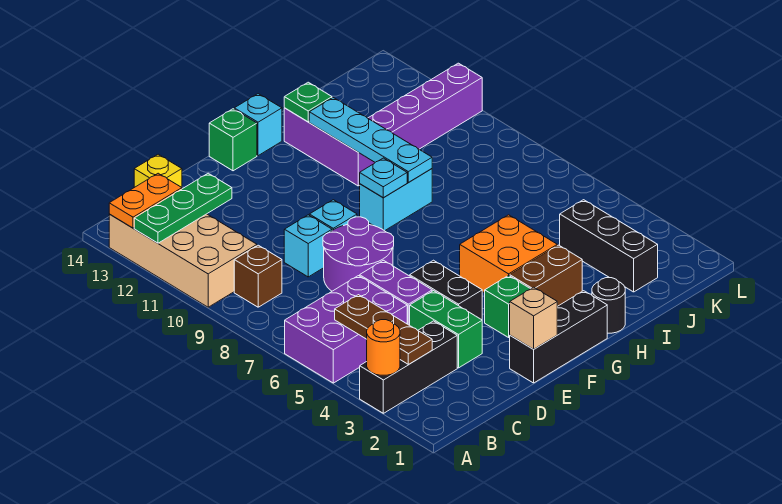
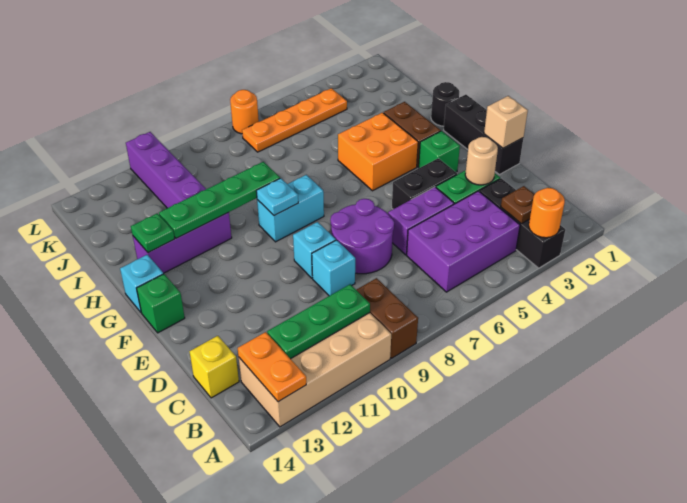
purple 2x3 brick [285,276,407,383] -> purple 2x3 brick turned to [407,191,520,292]
green 1x3 plate [134,173,232,243] -> green 1x3 plate turned to [267,284,370,359]
brown 1x3 plate [335,295,432,364] -> brown 1x1 plate [501,186,535,224]
brown 1x1 brick [234,245,282,307] -> brown 1x2 brick [357,278,418,358]
none -> tan 1x1 round brick [465,137,498,185]
cyan 1x2 brick [360,169,432,231] -> cyan 1x2 brick turned to [257,175,324,242]
cyan 1x4 plate [309,98,432,183] -> green 1x4 plate [159,162,280,238]
black 1x3 brick [560,200,658,292] -> none
none -> orange 1x4 plate [242,88,347,152]
none -> orange 1x1 round brick [230,90,259,134]

